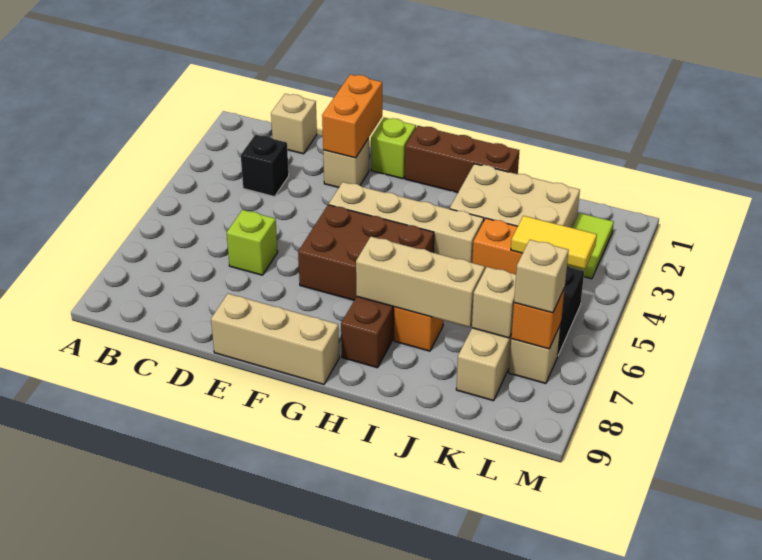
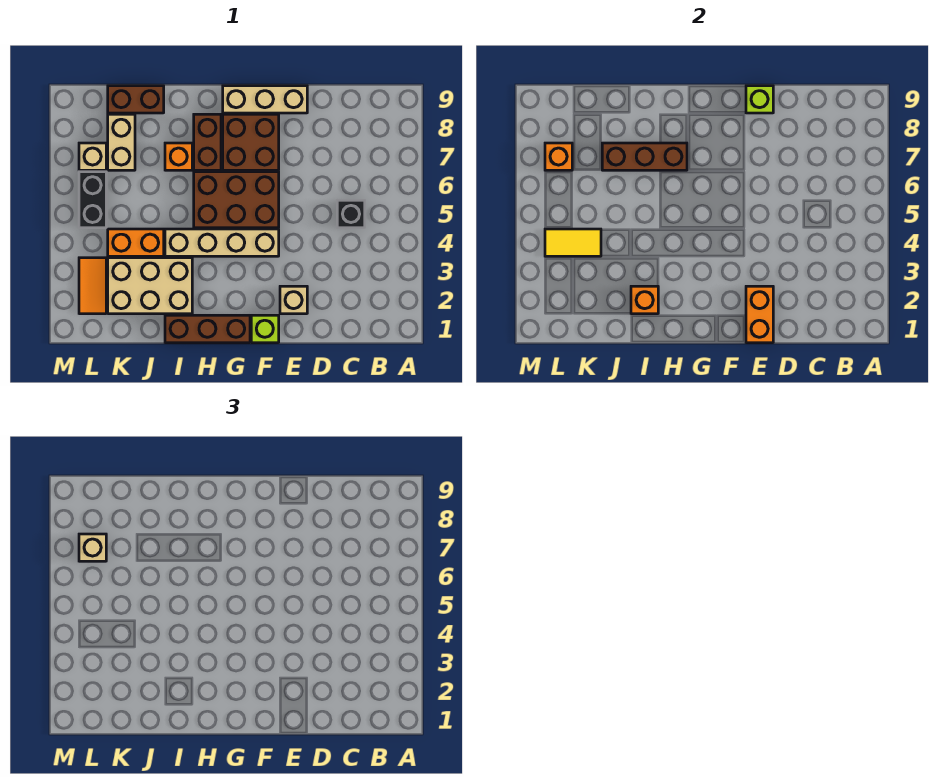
tan 1x1 brick [271,94,317,154] -> none
black 1x1 brick [241,135,289,197] -> black 1x1 brick moved to [337,200,365,228]
lime 1x1 brick [227,210,278,275] -> lime 1x1 brick moved to [746,86,773,113]
none -> brown 2x2 brick [223,114,279,170]
tan 1x3 brick [356,237,485,327] -> brown 1x3 brick [602,143,687,170]
none -> orange 1x1 brick [631,286,658,314]
none -> brown 1x2 brick [108,86,164,113]
tan 1x1 brick [472,267,516,338] -> none
lime 1x2 tile [567,213,614,279] -> orange 1x2 tile [79,258,106,314]

